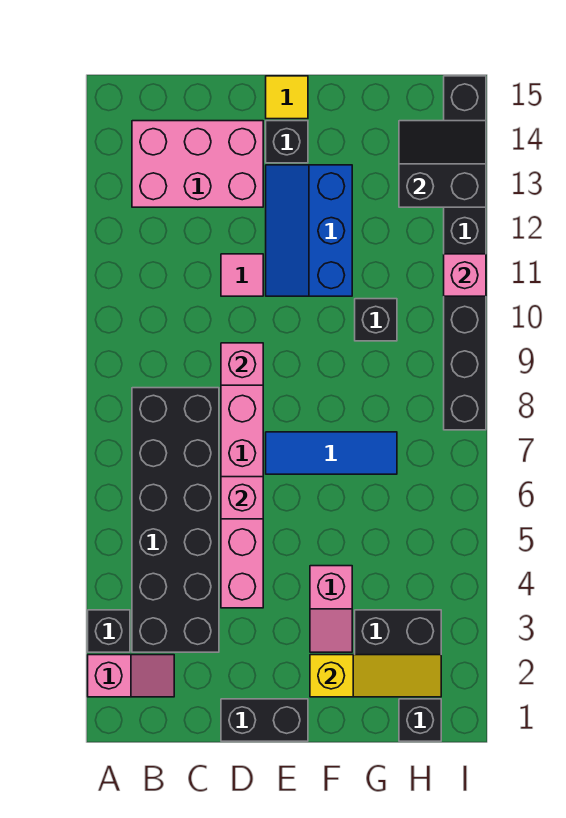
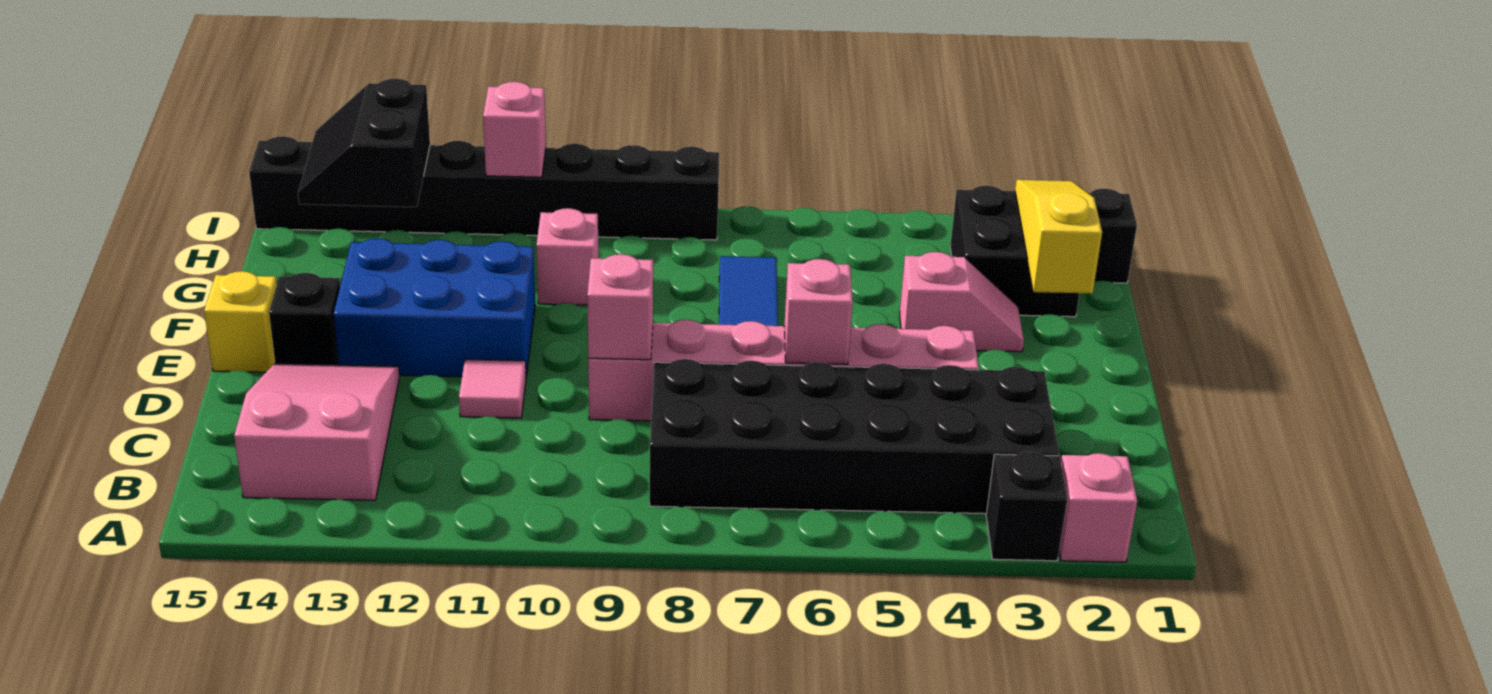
pink 2x3 brick [132,121,263,207] -> pink 2x3 slope [234,363,400,500]
black 1x2 brick [221,699,308,741] -> none
blue 2x3 slope [266,165,352,296] -> blue 2x3 brick [334,238,535,377]
yellow 1x1 tile [266,76,308,119] -> yellow 1x1 brick [204,271,277,372]
black 1x1 brick [355,299,397,341] -> pink 1x1 brick [537,208,598,305]

